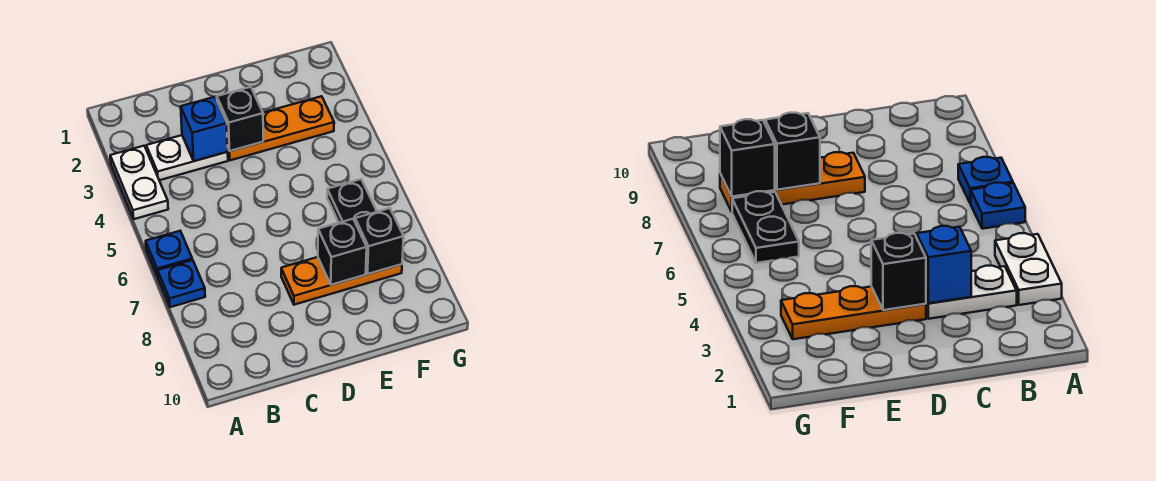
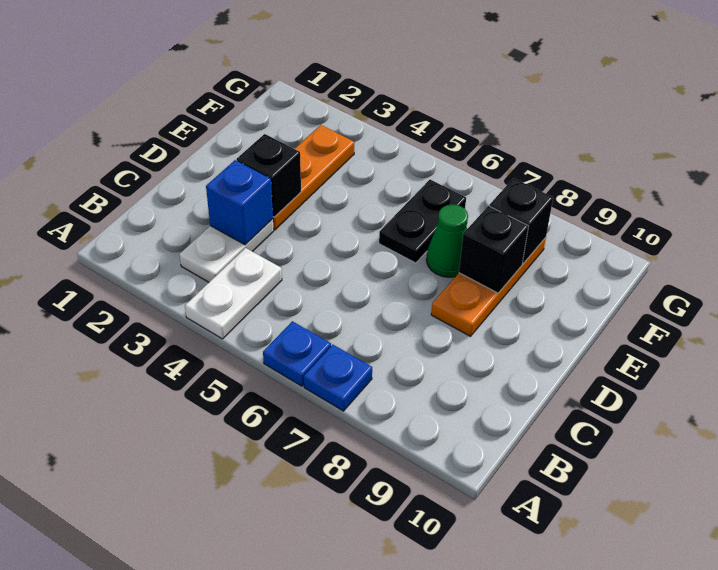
white 1x2 plate [110,146,168,219] -> white 1x2 plate turned to [185,248,282,339]
none -> green 1x1 cone [426,204,468,277]
black 1x2 plate [327,179,377,223] -> black 1x2 plate turned to [379,180,466,263]

